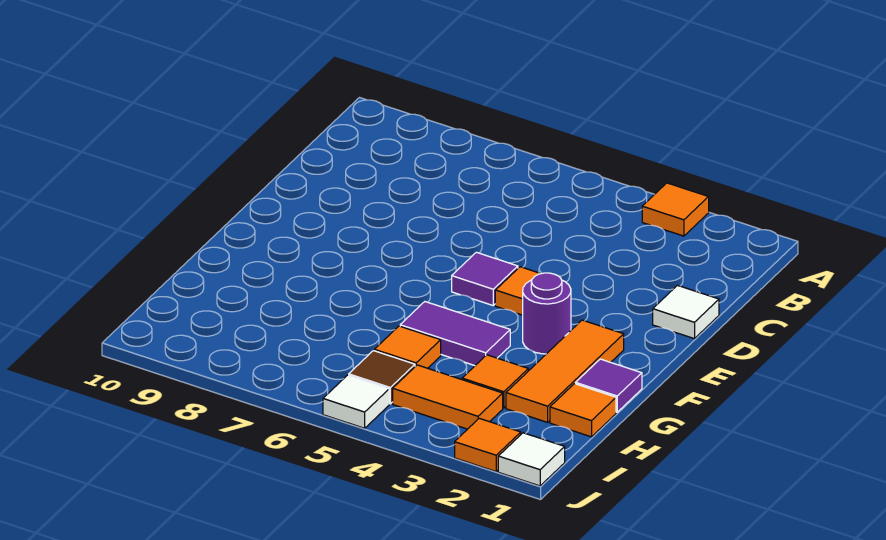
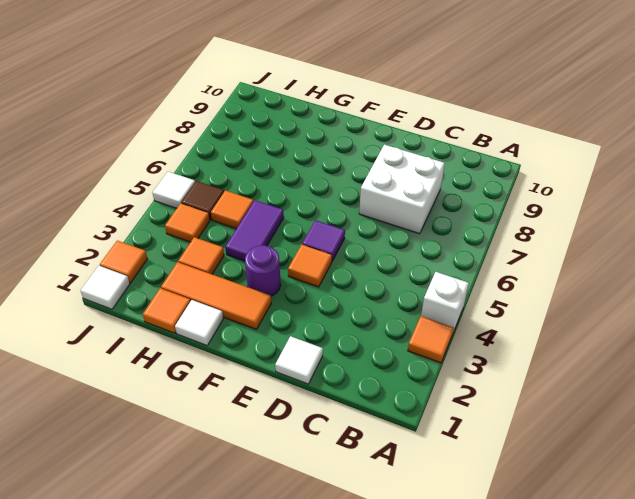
none -> white 1x1 brick [421,272,469,332]
none -> white 2x2 brick [359,145,445,234]
purple 1x1 tile [576,359,642,412] -> white 1x1 tile [175,300,223,345]
orange 1x2 tile [393,365,503,429] -> orange 1x1 tile [165,203,210,242]

